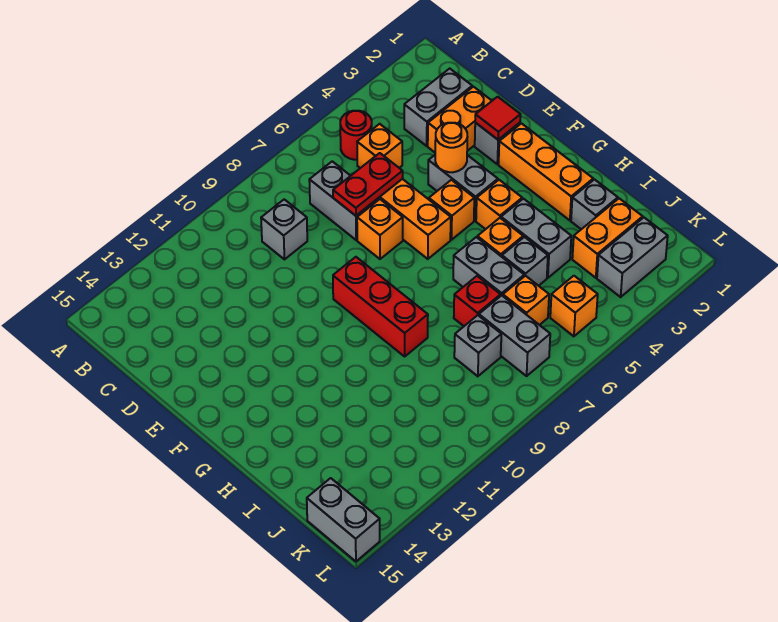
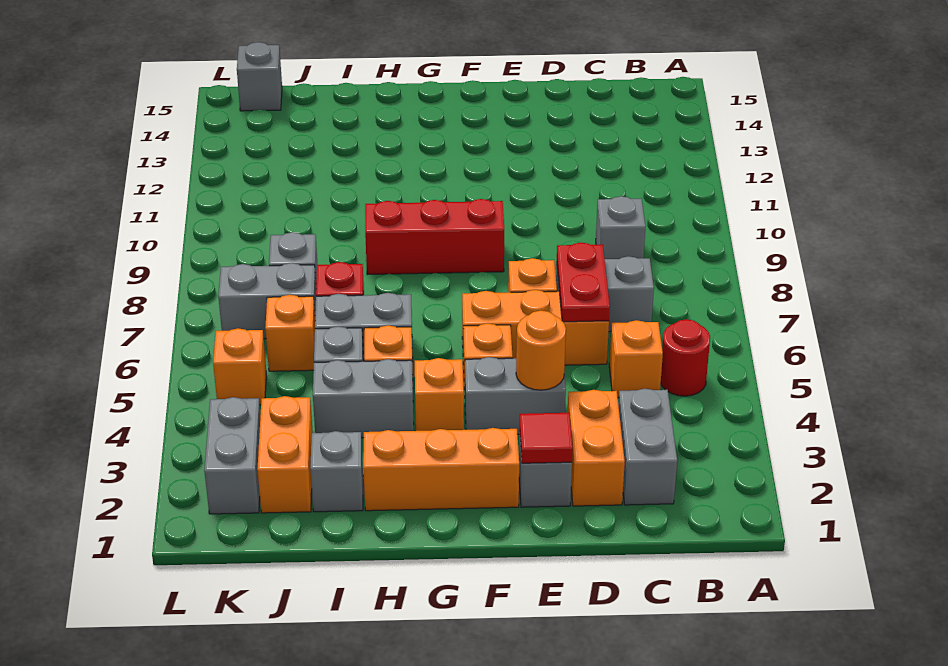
grey 1x2 brick [307,478,380,561] -> grey 1x1 brick [237,42,282,111]

